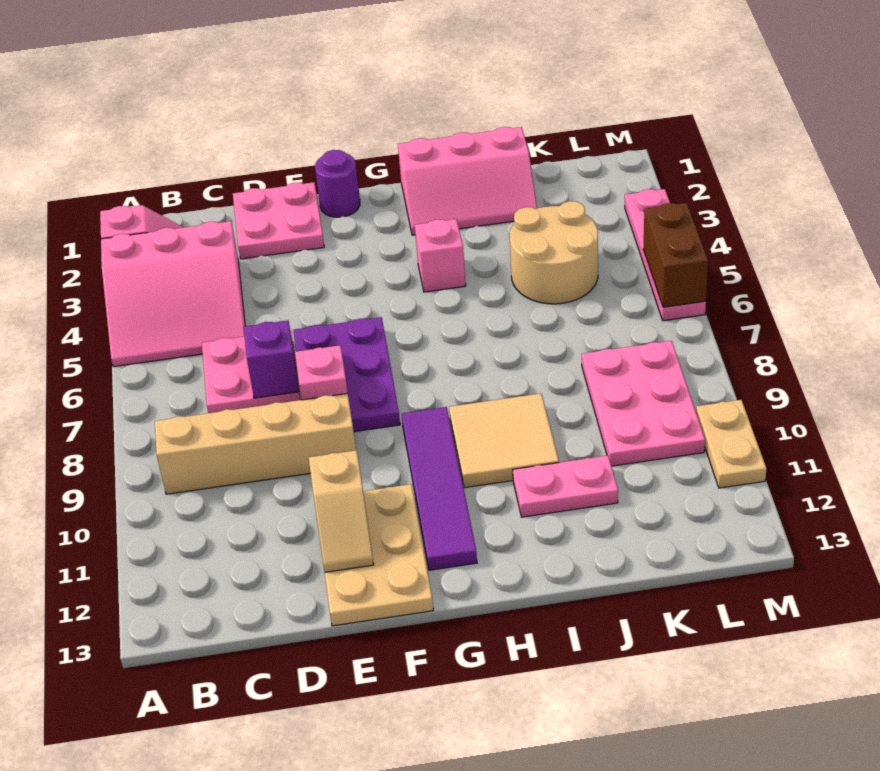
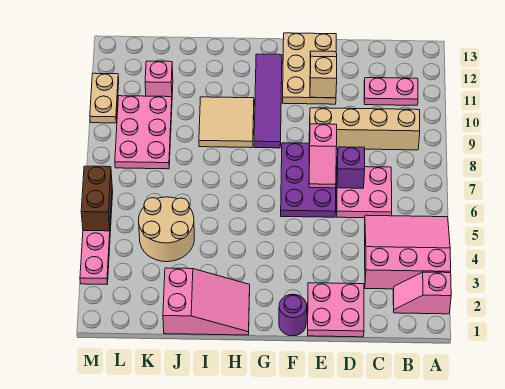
pink 2x3 slope [398,127,537,235] -> pink 2x3 slope turned to [163,268,250,335]
pink 1x1 brick [415,219,466,292] -> pink 1x1 brick moved to [145,61,173,97]
pink 1x2 plate [513,456,618,517] -> pink 1x2 plate moved to [364,78,418,105]

